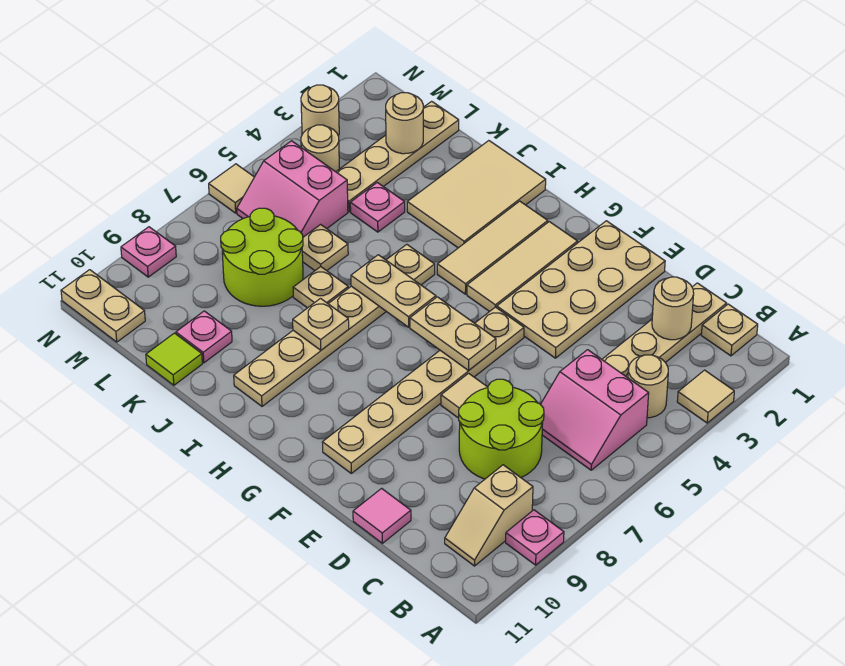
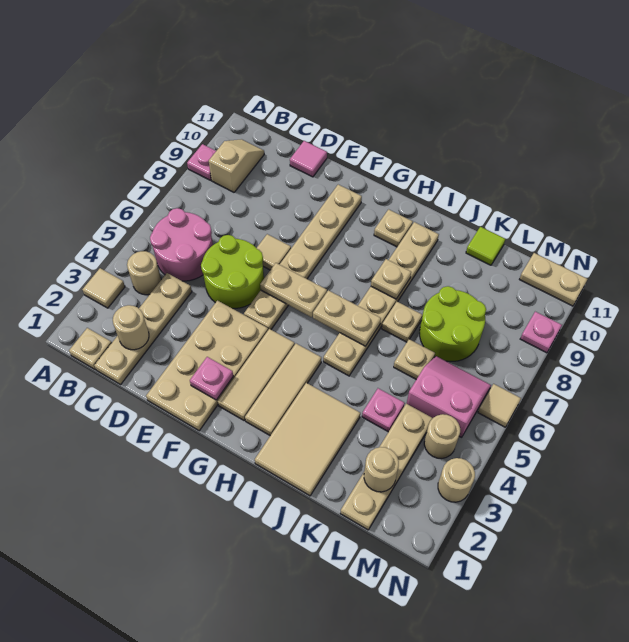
pink 2x2 slope [541,350,649,470] -> pink 2x2 round brick [150,208,213,281]
lime 2x2 round brick [459,379,544,479] -> lime 2x2 round brick moved to [201,235,264,308]
none -> tan 1x1 plate [374,209,413,247]
pink 1x1 plate [176,311,232,363] -> pink 1x1 plate moved to [190,357,233,400]

